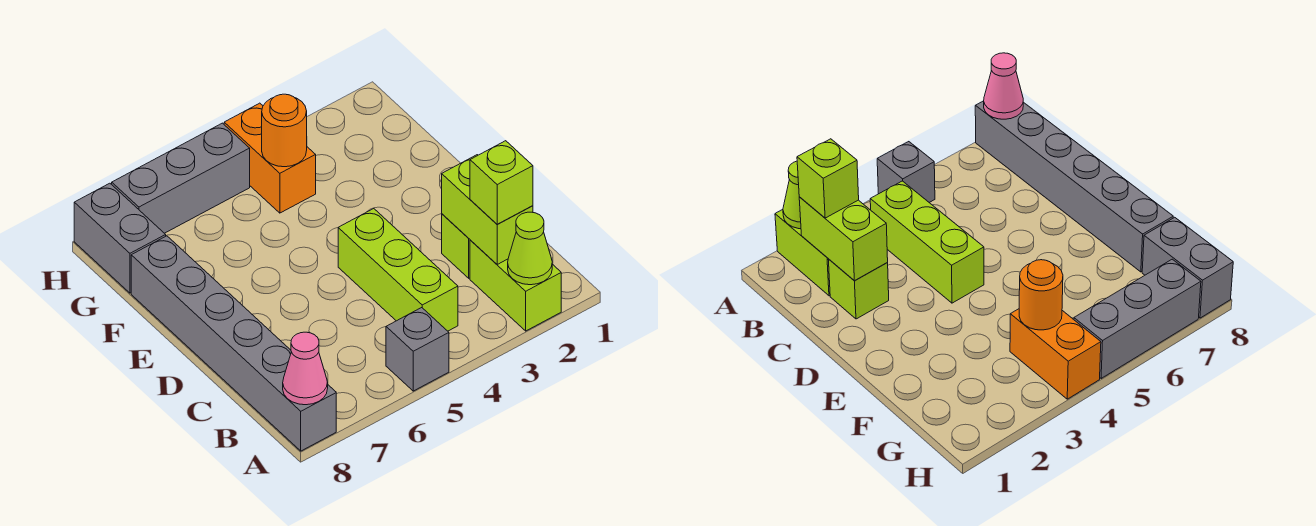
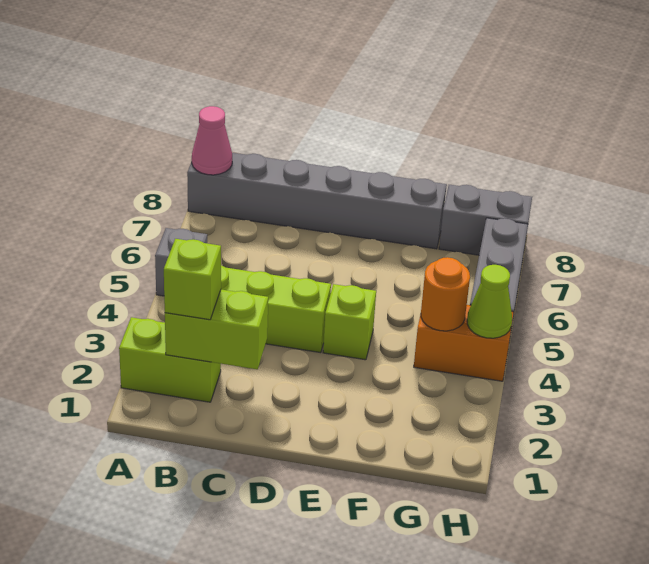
lime 1x1 cone [508,212,552,285] -> lime 1x1 cone moved to [467,265,512,338]
lime 1x1 brick [442,214,470,278] -> lime 1x1 brick moved to [323,284,376,360]

